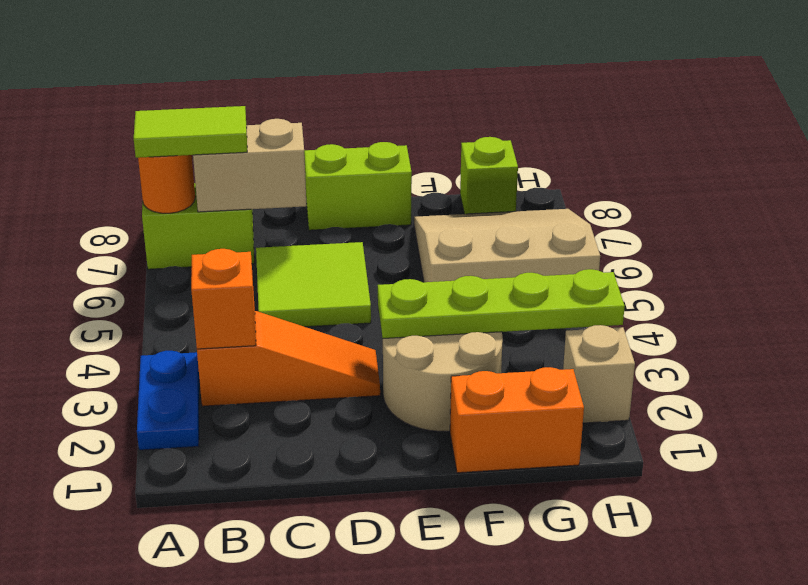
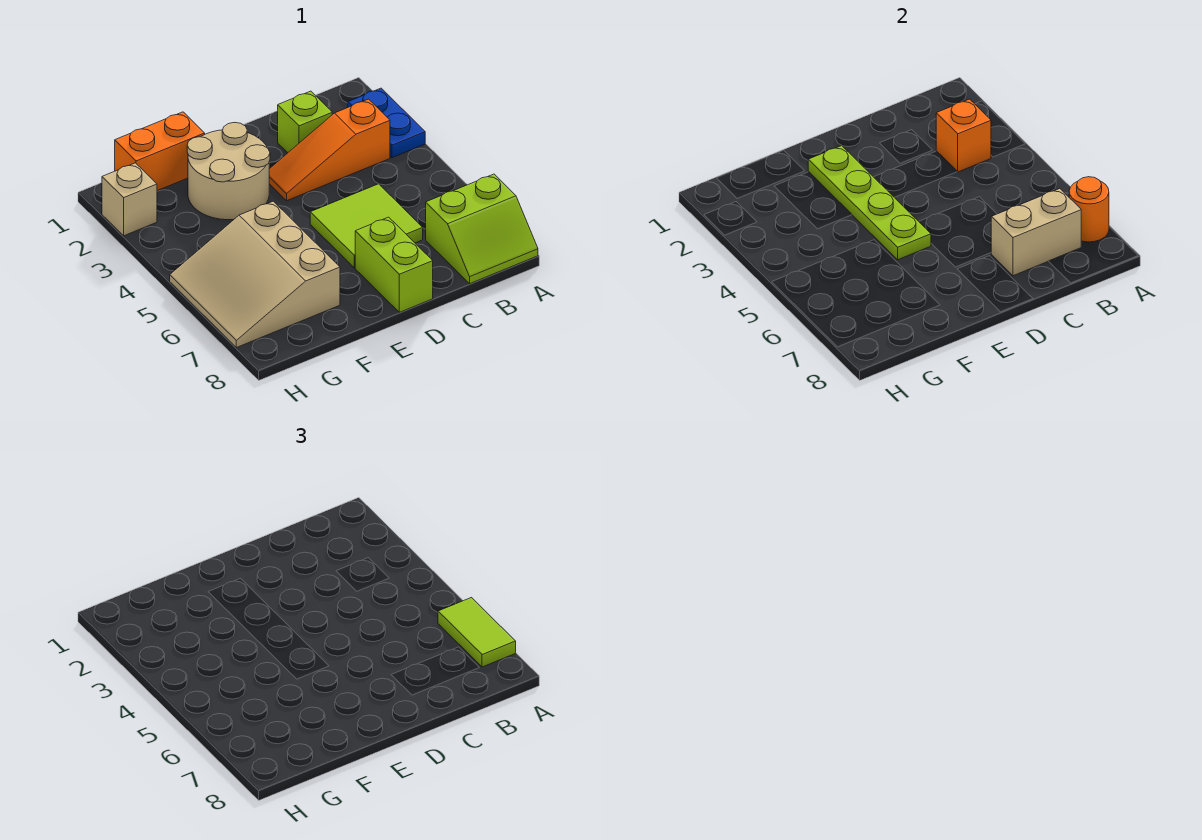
lime 1x2 tile [134,106,247,158] -> lime 1x2 tile turned to [438,598,516,667]
lime 1x2 brick [304,142,412,230] -> lime 1x2 brick turned to [355,217,433,312]
lime 1x4 plate [378,269,625,338] -> lime 1x4 plate turned to [808,146,931,260]
tan 3x3 slope [414,209,600,282] -> tan 3x3 slope turned to [170,201,340,348]
lime 1x1 brick [460,137,518,214] -> lime 1x1 brick moved to [278,91,332,153]

